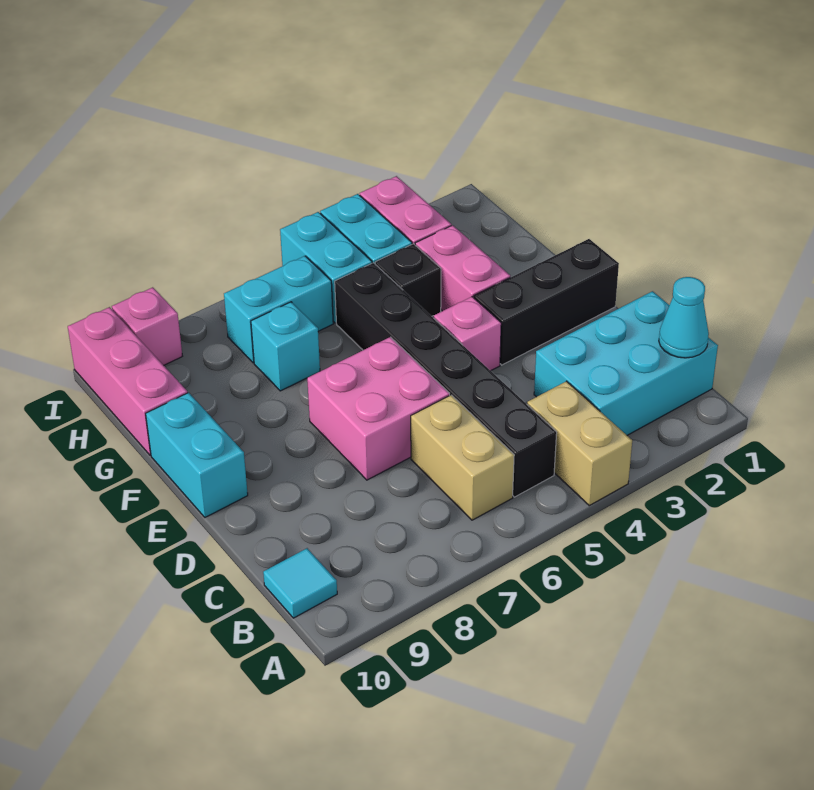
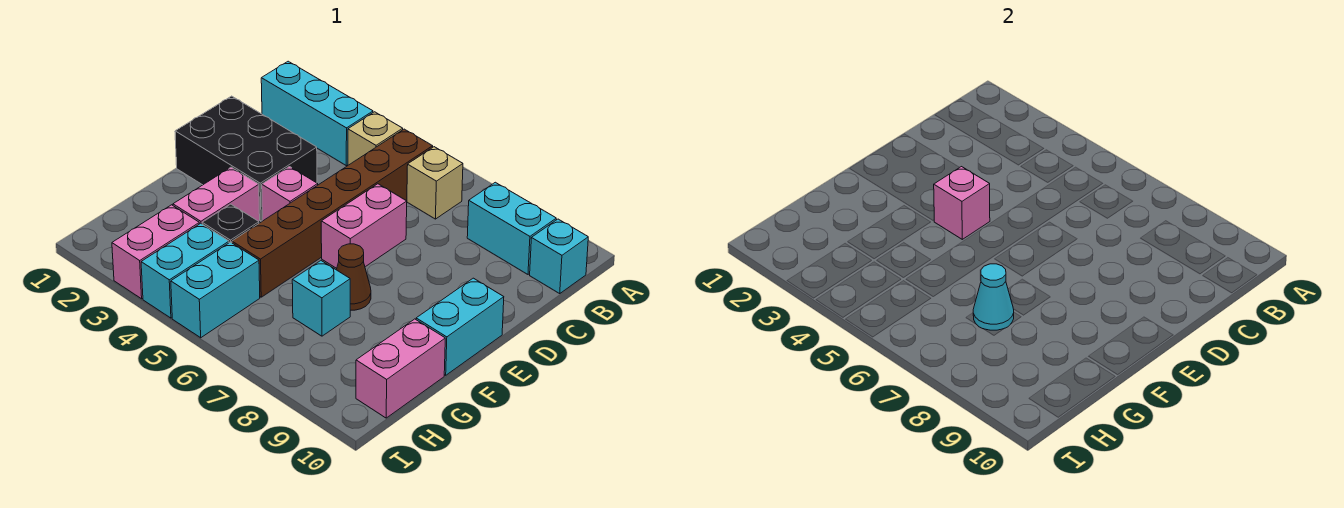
tan 1x2 brick [527,381,632,506] -> tan 1x1 brick [348,112,403,165]
cyan 2x3 brick [534,291,718,435] -> cyan 1x3 brick [261,61,373,166]
cyan 1x1 cone [659,277,709,358] -> cyan 1x1 cone moved to [973,264,1014,330]
black 1x6 brick [335,263,557,497] -> brown 1x6 brick [232,129,433,297]
tan 1x2 brick [411,395,514,520] -> tan 1x1 brick [407,147,463,219]
cyan 1x1 tile [263,548,337,618] -> cyan 1x1 brick [530,219,588,293]
pink 2x2 brick [307,337,450,480] -> pink 1x2 brick [321,184,407,268]
black 1x3 brick [474,239,619,365] -> black 2x3 brick [175,96,317,221]
none -> brown 1x1 cone [336,244,371,310]
pink 1x3 brick [68,307,187,455] -> pink 1x2 brick [356,319,445,418]
cyan 1x2 brick [224,256,333,363] -> cyan 1x2 brick moved to [467,182,556,274]
pink 1x1 brick [112,287,182,365] -> pink 1x1 brick moved to [934,167,990,239]

